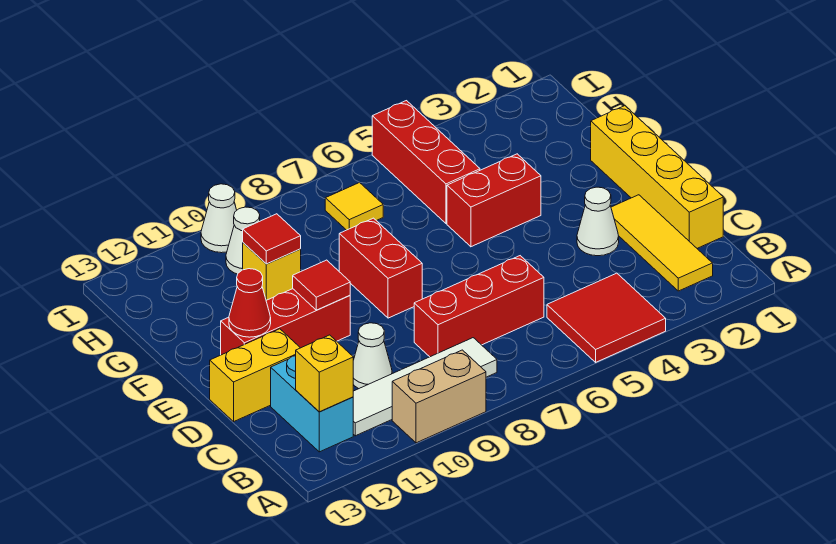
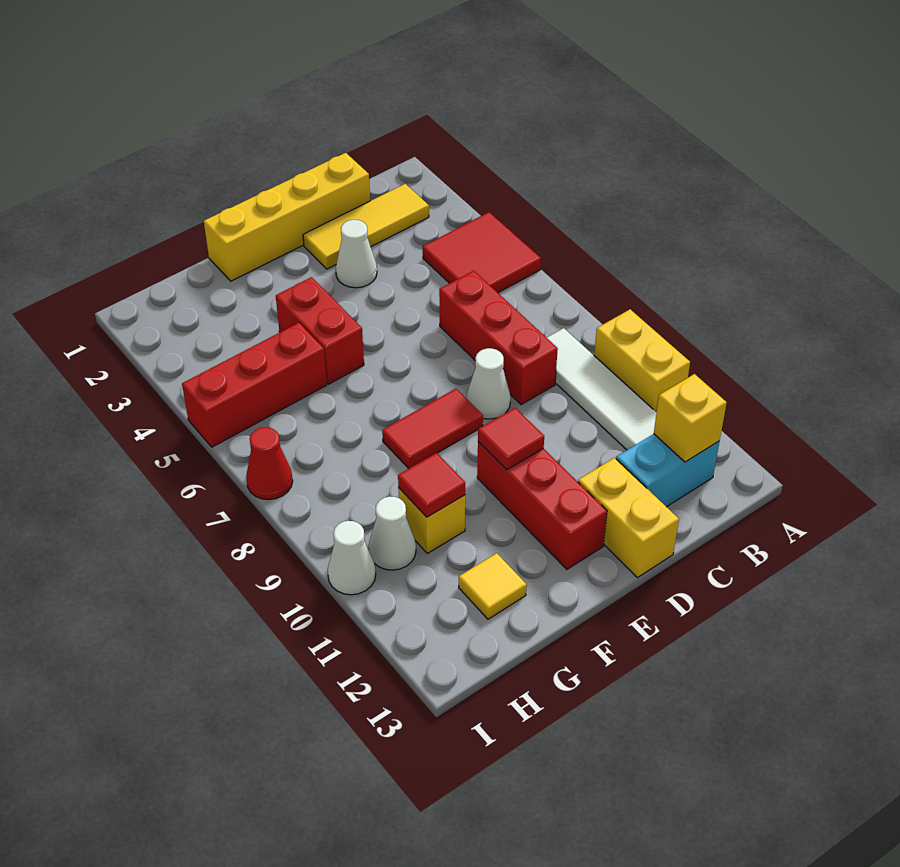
tan 1x2 brick [392,350,486,443] -> yellow 1x2 brick [594,309,690,412]
white 1x1 cone [353,323,392,389] -> white 1x1 cone moved to [467,348,511,419]
red 1x2 brick [339,218,422,318] -> red 1x2 tile [382,389,483,469]
red 1x1 cone [229,269,271,337] -> red 1x1 cone moved to [246,427,293,500]
yellow 1x1 tile [325,182,383,230] -> yellow 1x1 tile moved to [459,553,527,619]

